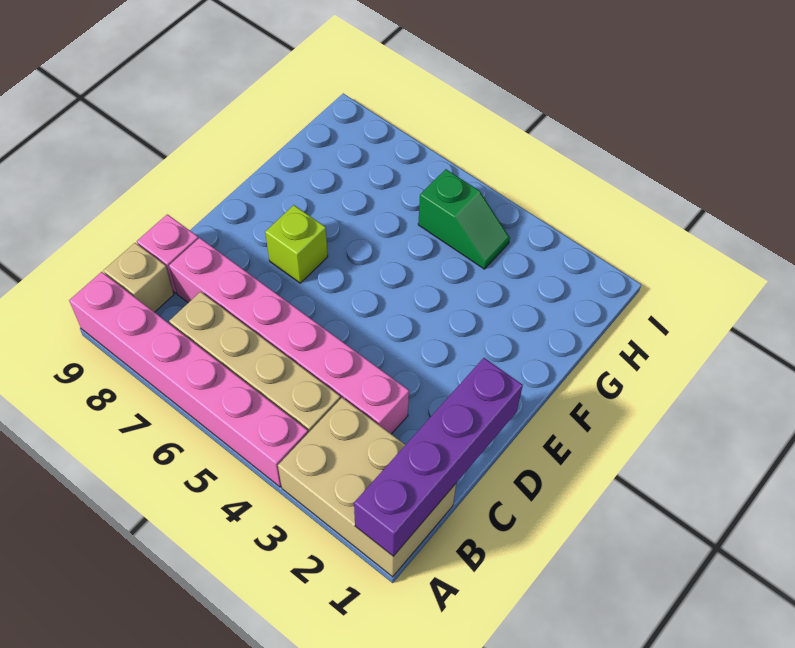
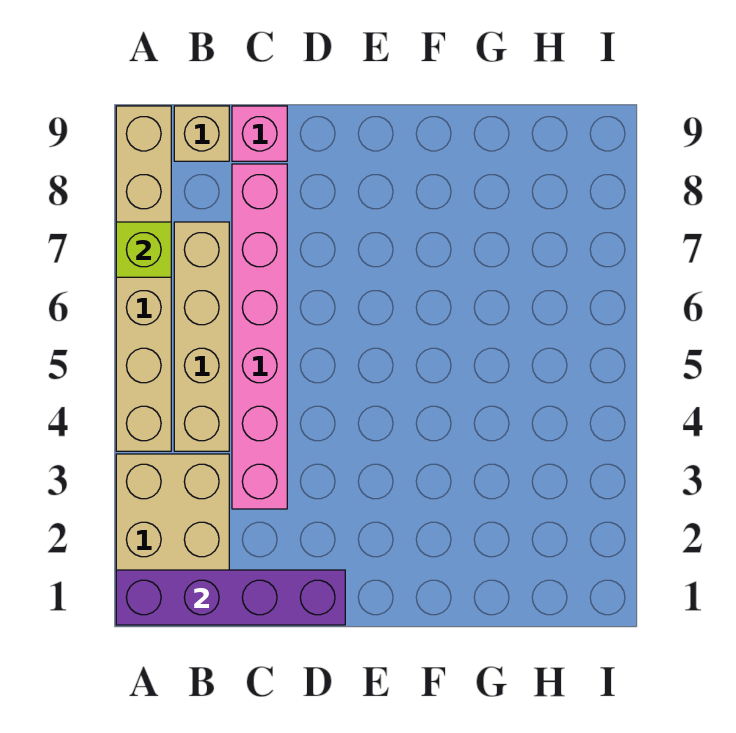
pink 1x6 brick [69,272,308,487] -> tan 1x6 brick [116,106,171,451]
lime 1x1 brick [265,205,328,283] -> lime 1x1 brick moved to [116,222,171,277]
green 1x2 slope [418,169,510,269] -> none

